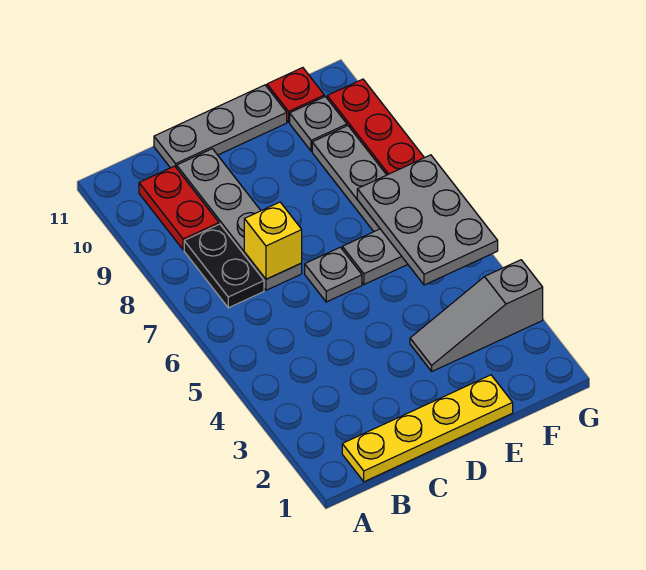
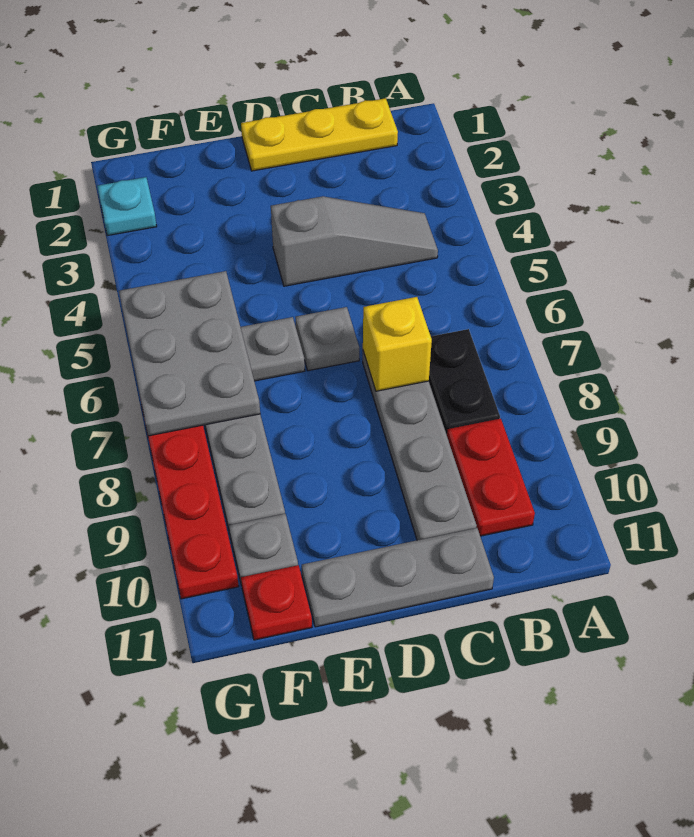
yellow 1x4 plate [342,375,513,482] -> yellow 1x3 plate [241,98,398,171]
grey 1x3 slope [410,260,543,371] -> grey 1x3 slope moved to [271,196,438,286]
none -> cyan 1x1 plate [97,177,157,236]

